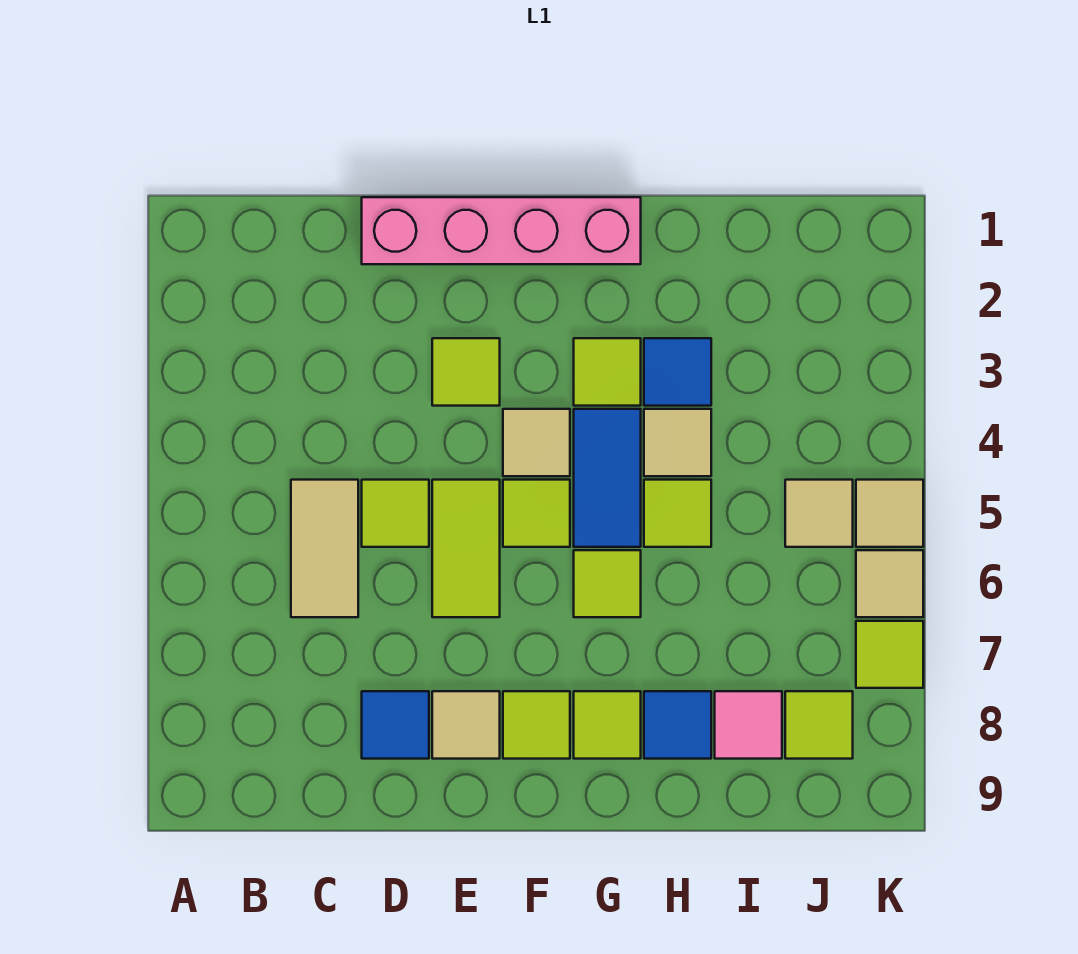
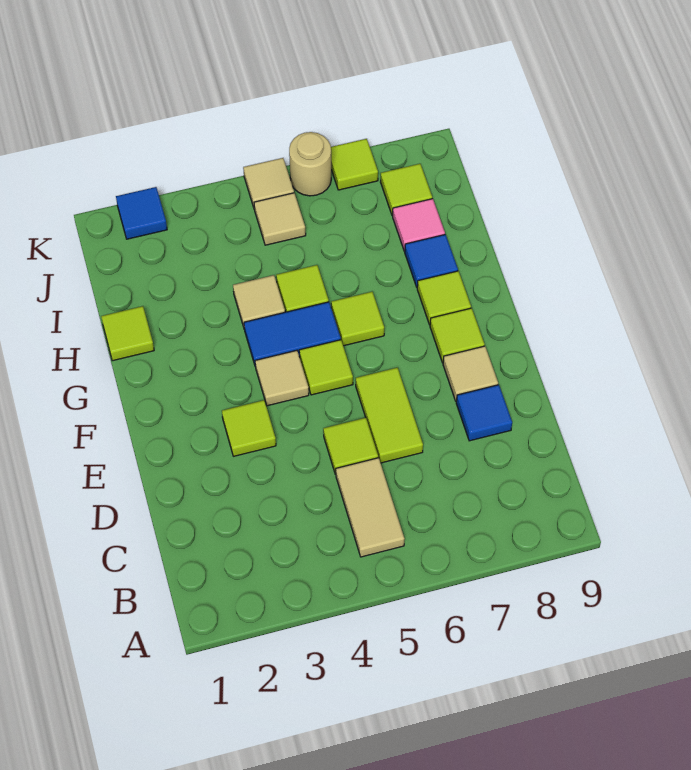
tan 1x2 tile [291,480,358,617] -> tan 1x2 tile turned to [336,458,405,557]
pink 1x4 brick [362,197,641,264] -> none
lime 1x2 tile [432,480,500,617] -> lime 1x2 tile turned to [356,368,423,463]
lime 1x1 tile [574,338,641,406] -> lime 1x1 tile moved to [101,306,154,361]
blue 1x1 tile [644,338,711,406] -> blue 1x1 tile moved to [116,187,167,239]
tan 1x1 tile [856,550,923,617] -> tan 1x1 round brick [289,132,331,196]

